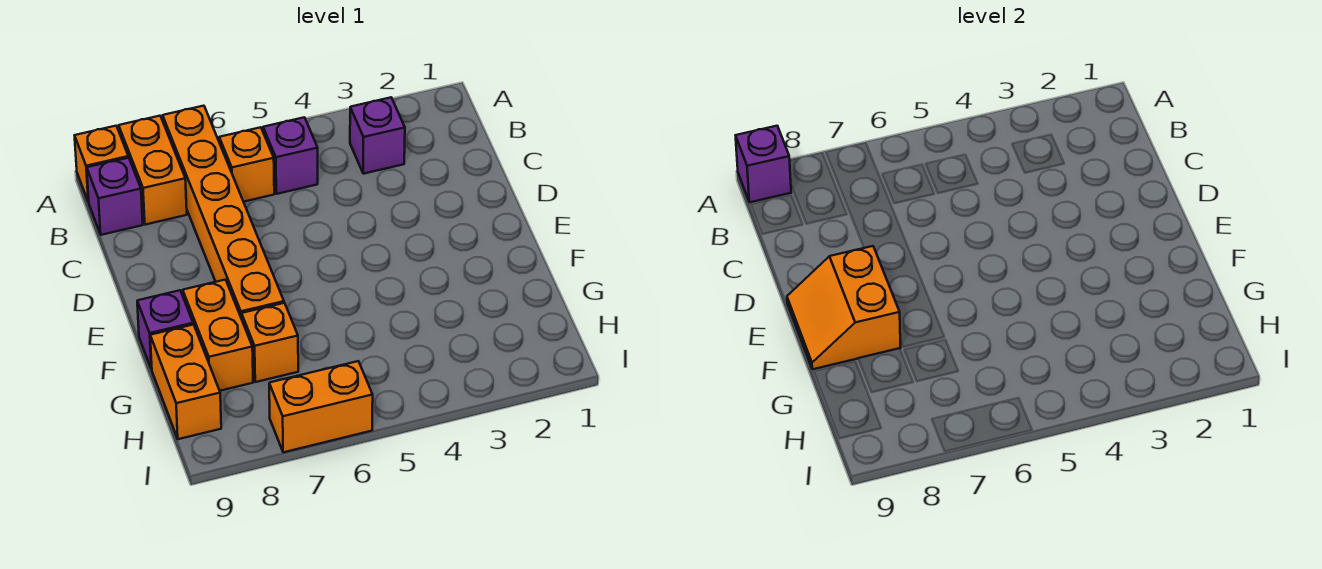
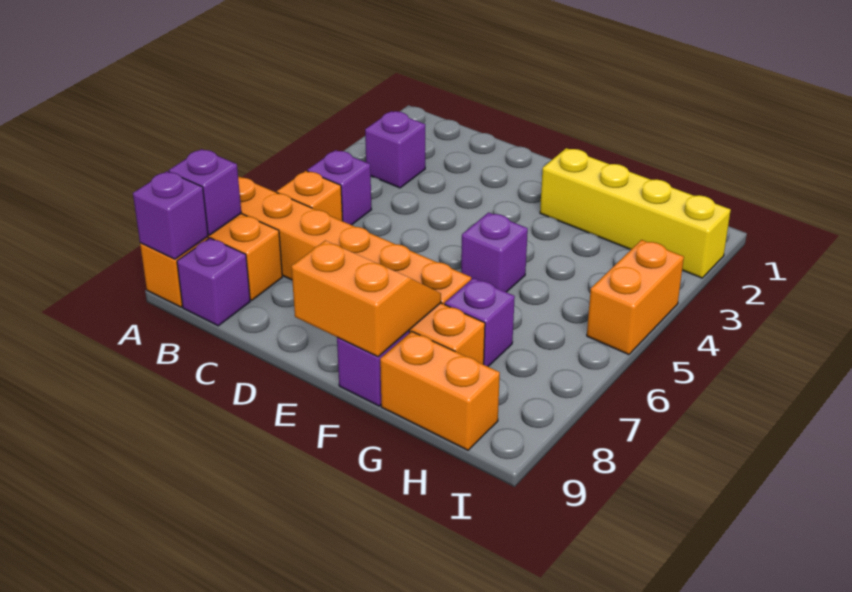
none -> purple 1x1 brick [169,149,241,235]
orange 2x2 slope [787,246,901,369] -> orange 2x2 slope turned to [291,240,441,357]
none -> yellow 1x4 brick [540,148,731,278]
none -> purple 1x1 brick [461,212,528,292]
orange 1x1 brick [242,303,298,382] -> purple 1x1 brick [445,278,515,366]
orange 1x2 brick [269,361,373,452] -> orange 1x2 brick moved to [587,240,684,355]

